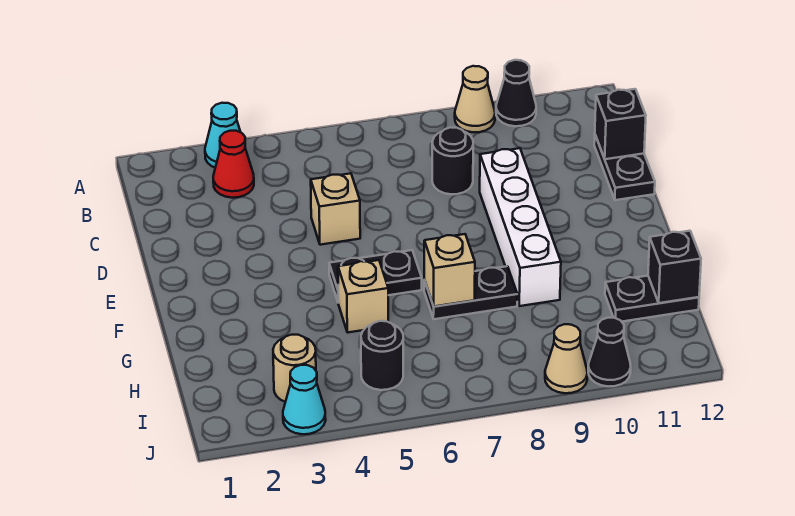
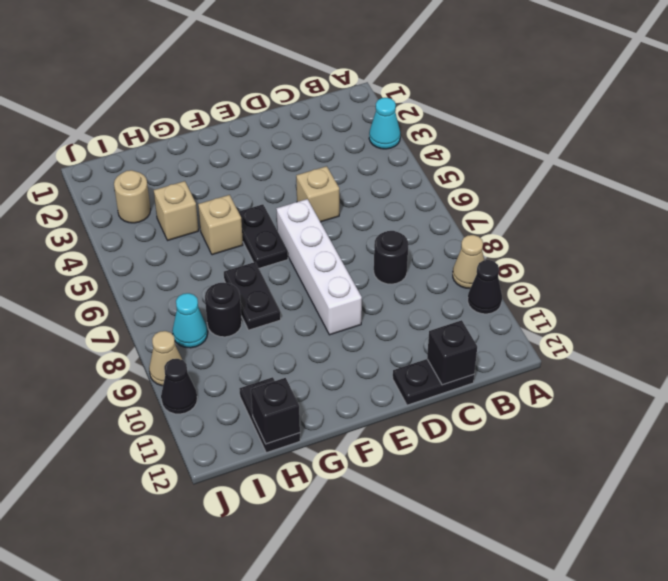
red 1x1 cone [213,131,254,198] -> none
white 1x4 brick [480,148,561,306] -> white 1x4 brick turned to [276,199,362,335]
tan 1x1 brick [424,234,475,306] -> tan 1x1 brick moved to [154,181,199,240]
black 1x1 round brick [361,321,403,390] -> black 1x1 round brick moved to [205,283,242,337]
cyan 1x1 cone [283,365,326,434] -> cyan 1x1 cone moved to [172,293,208,348]

